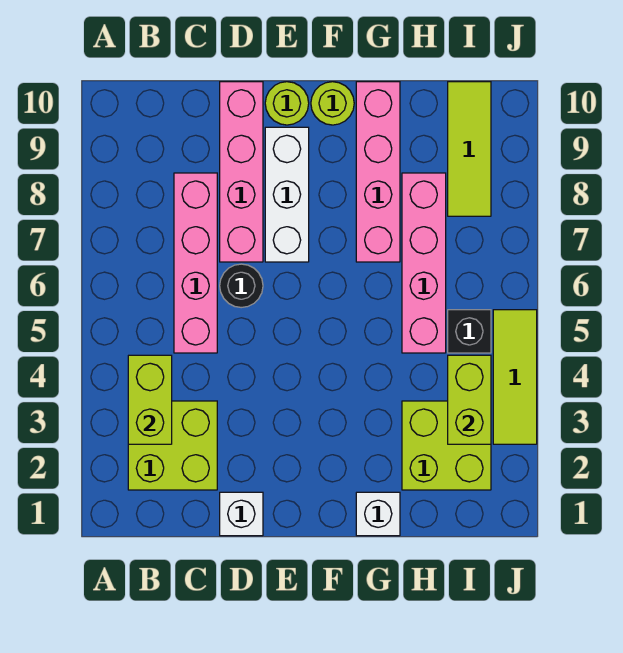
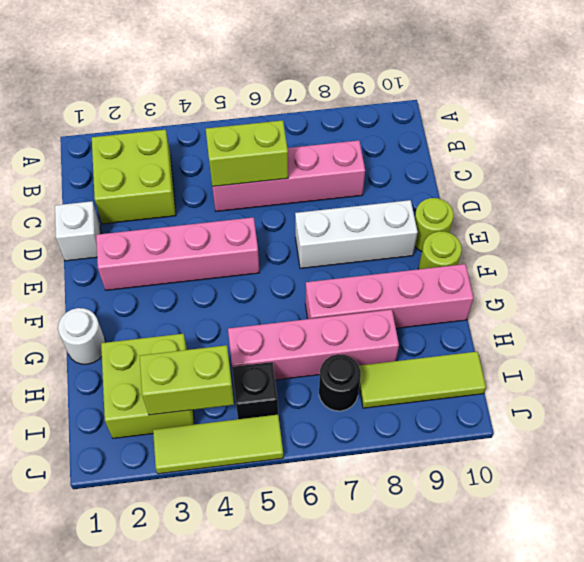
lime 1x2 brick [128,355,172,444] -> lime 1x2 brick moved to [206,120,288,187]
black 1x1 round brick [220,264,263,308] -> black 1x1 round brick moved to [319,354,361,411]
pink 1x4 brick [220,82,263,262] -> pink 1x4 brick moved to [96,217,260,290]
white 1x1 brick [356,492,400,536] -> white 1x1 round brick [58,308,106,364]

